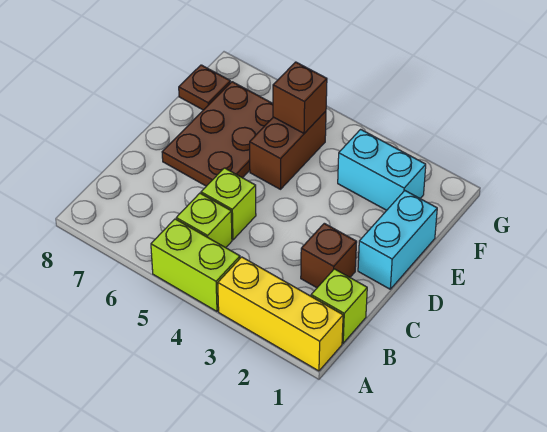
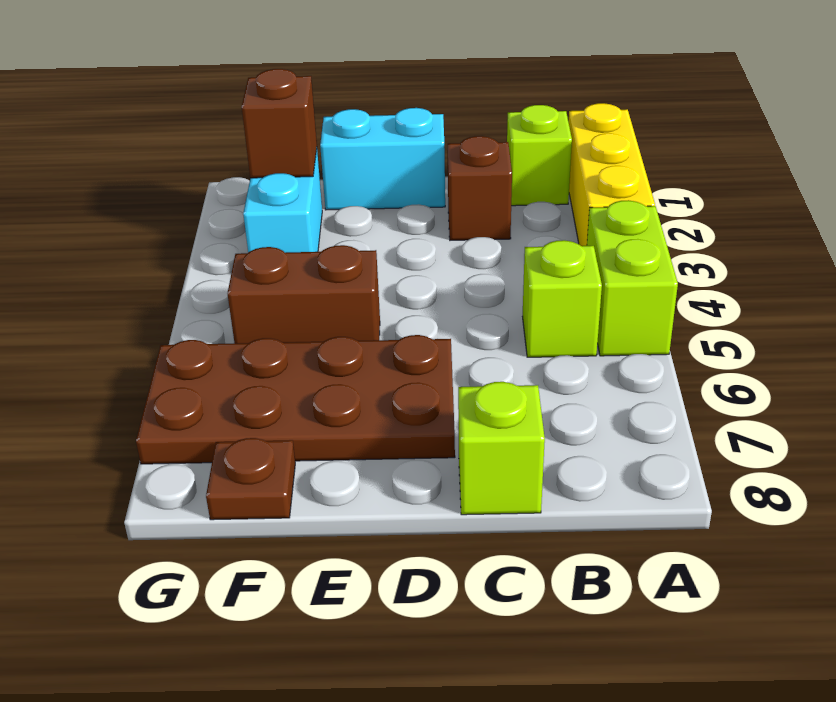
lime 1x1 brick [201,168,256,240] -> lime 1x1 brick moved to [458,382,545,515]
brown 2x3 plate [162,82,273,186] -> brown 2x4 plate [136,335,455,464]
brown 1x1 brick [273,62,327,133] -> brown 1x1 brick moved to [242,69,317,178]

